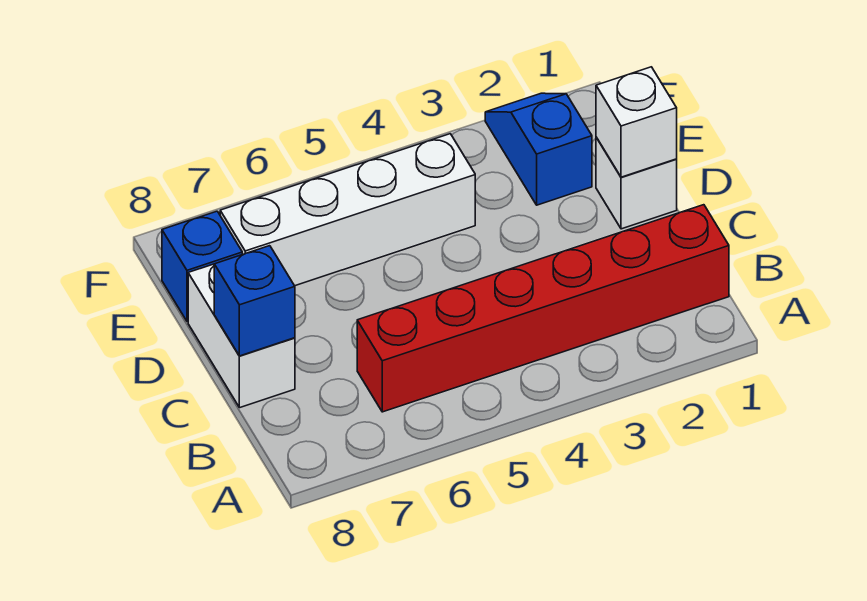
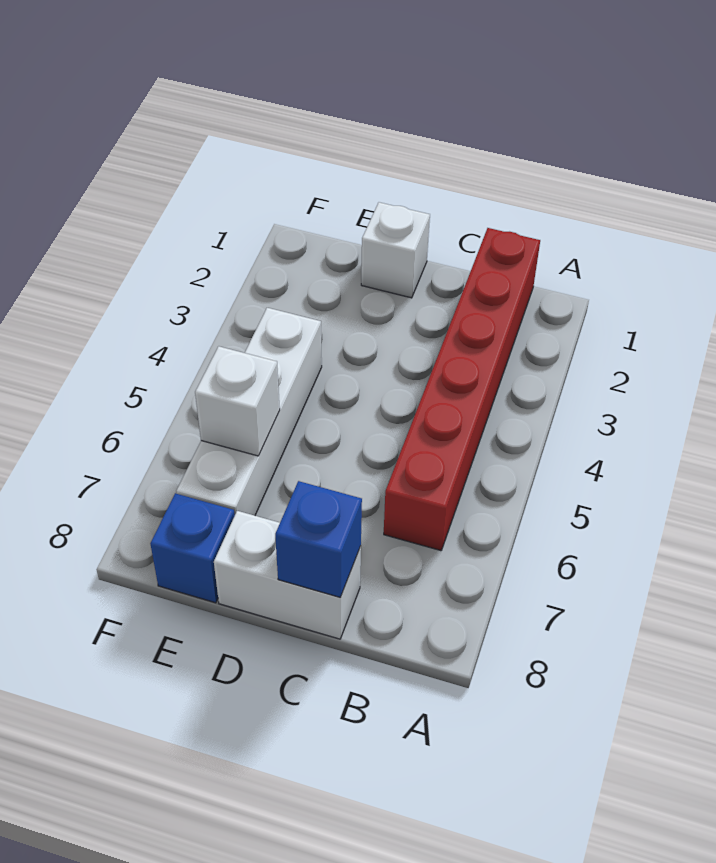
white 1x1 brick [596,67,677,177] -> white 1x1 brick moved to [195,346,280,456]
blue 1x2 slope [485,93,592,205] -> none

